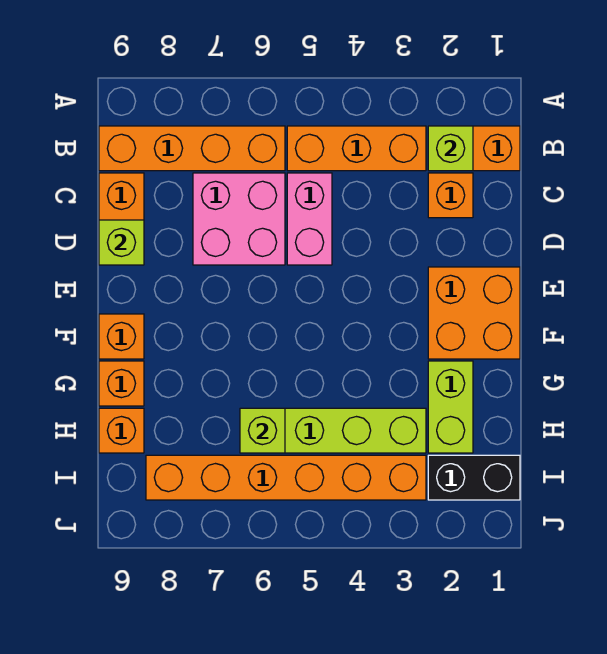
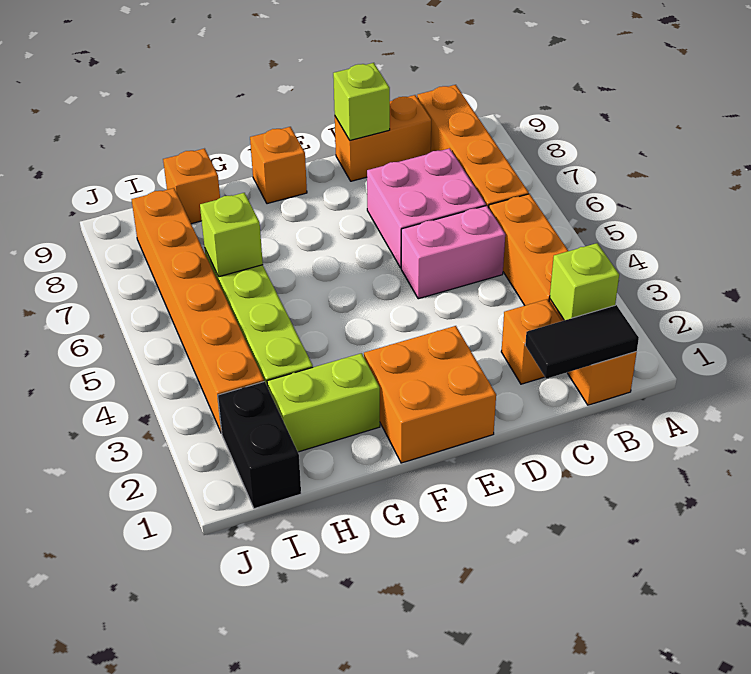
none -> black 1x2 tile [525,305,639,379]
orange 1x1 brick [99,361,144,406] -> none

